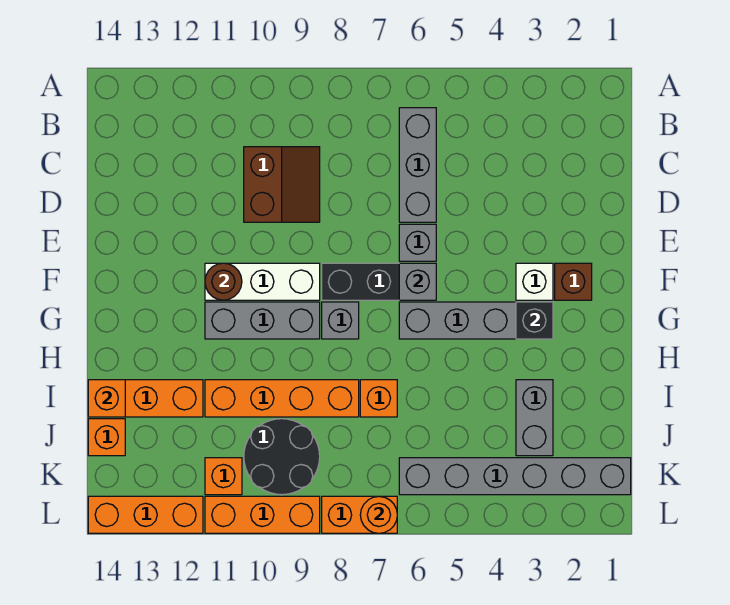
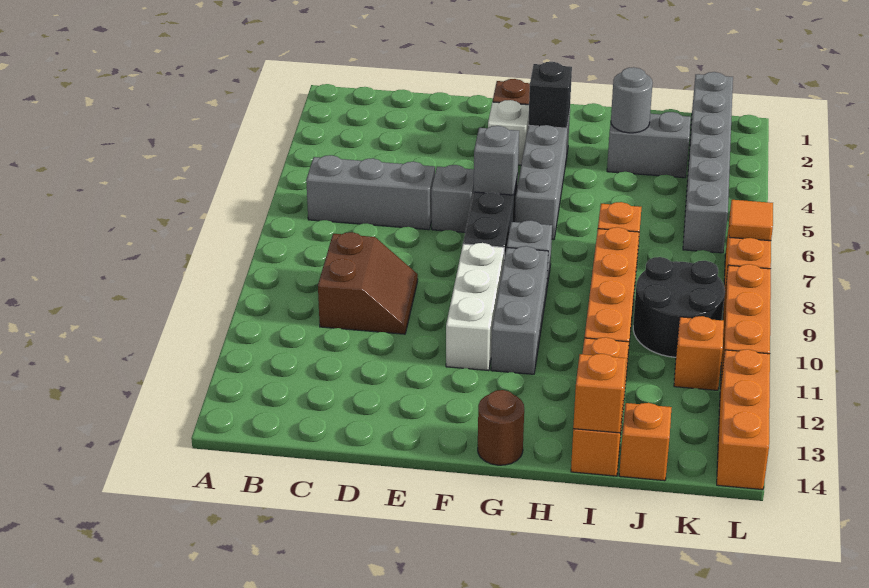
brown 2x2 slope [244,147,320,222] -> brown 2x2 slope turned to [318,232,418,334]
brown 1x1 round brick [205,263,242,300] -> brown 1x1 round brick moved to [478,390,524,465]
none -> grey 1x1 round brick [611,67,653,133]
orange 1x1 round brick [360,496,397,533] -> orange 1x1 tile [729,200,773,241]

